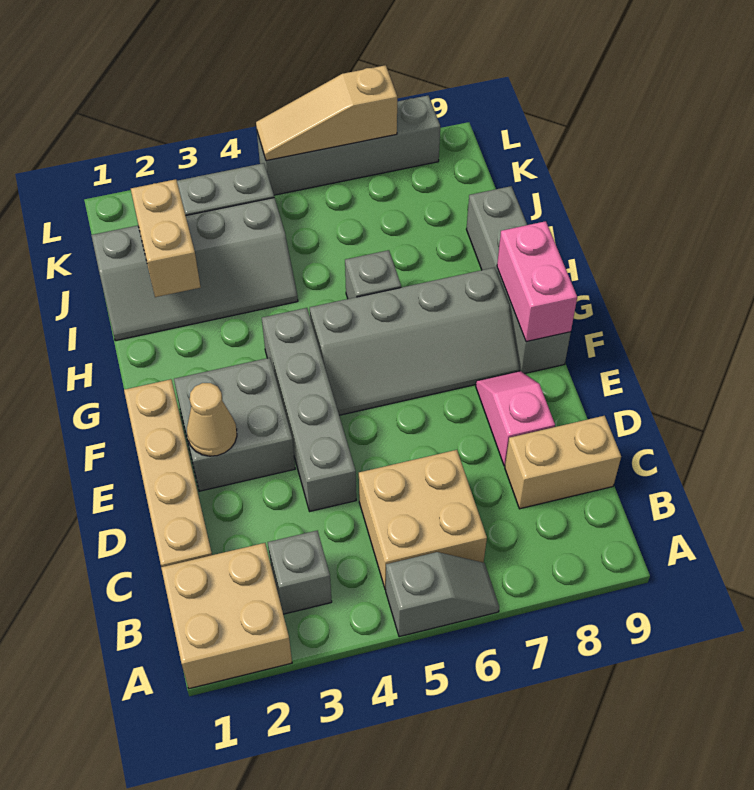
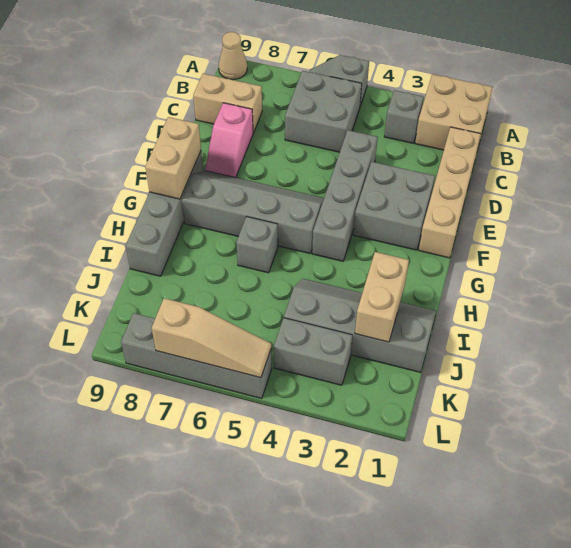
tan 2x2 brick [359,450,487,590] -> grey 2x2 brick [285,71,362,152]
tan 1x1 cone [187,383,237,456] -> tan 1x1 cone moved to [219,32,247,80]
pink 1x2 brick [497,221,577,342] -> tan 1x2 brick [145,117,201,199]

